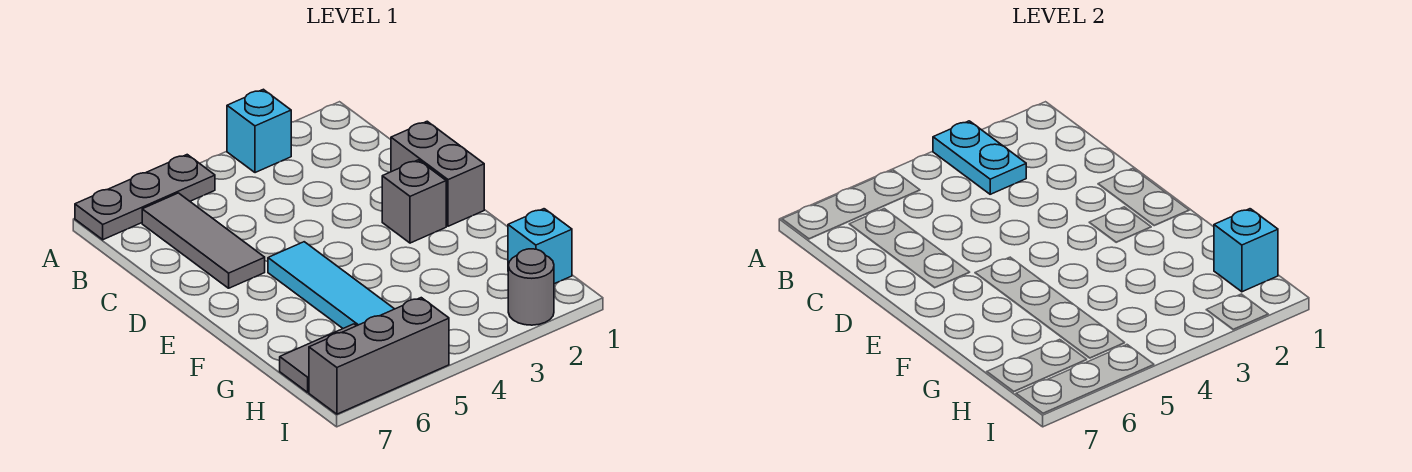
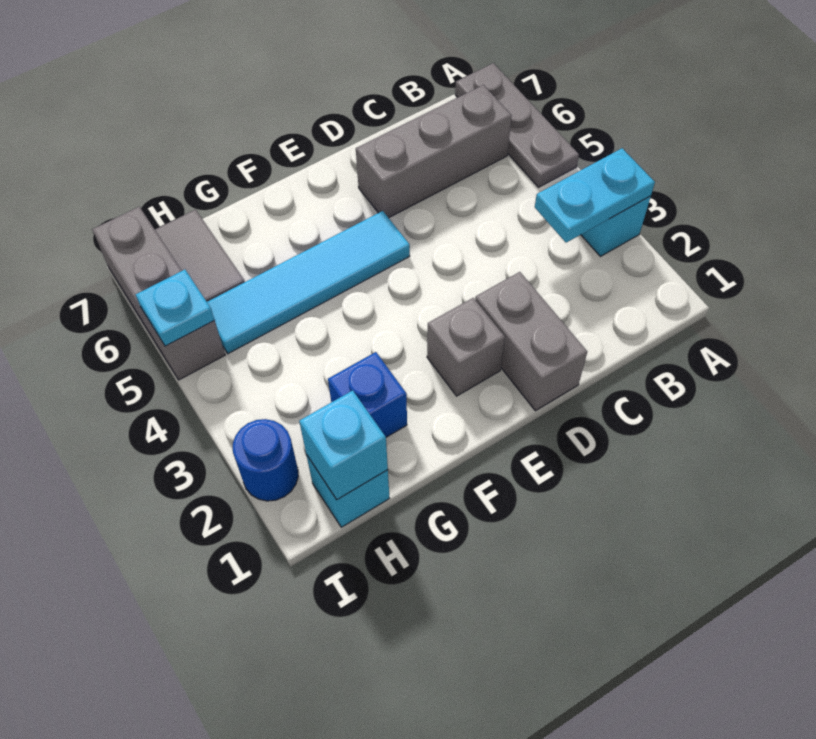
grey 1x3 tile [142,193,265,288] -> grey 1x3 brick [356,85,512,218]
grey 1x2 brick [391,121,484,226] -> grey 1x2 brick turned to [475,272,587,411]
none -> blue 1x1 brick [328,352,407,437]
grey 1x1 round brick [508,249,554,325] -> blue 1x1 round brick [233,419,298,501]
none -> cyan 1x1 plate [136,270,214,346]

